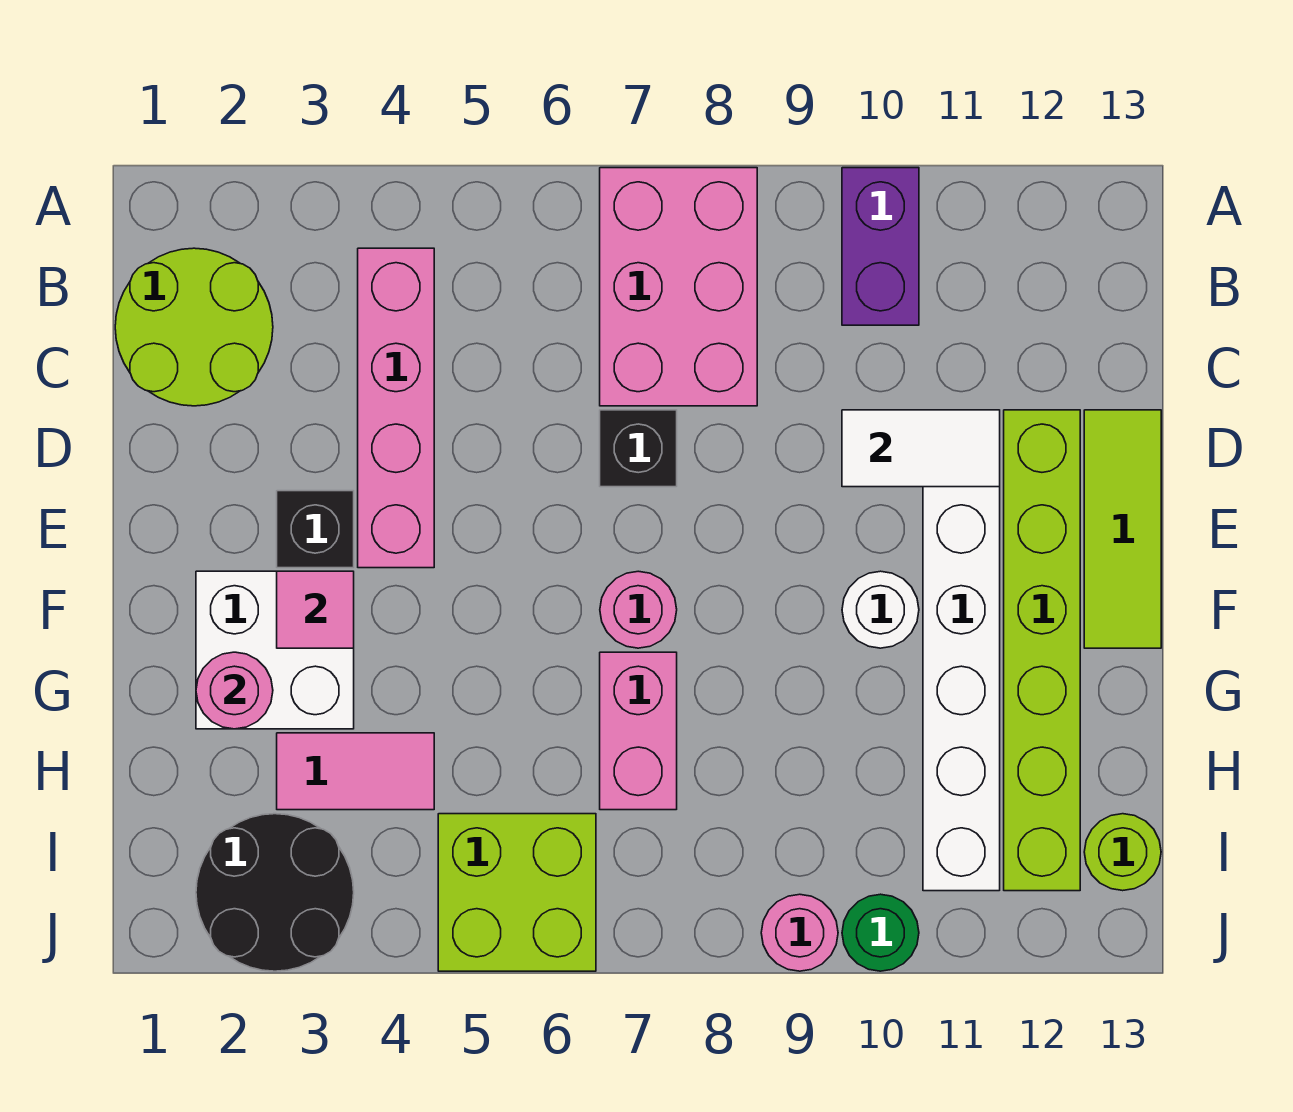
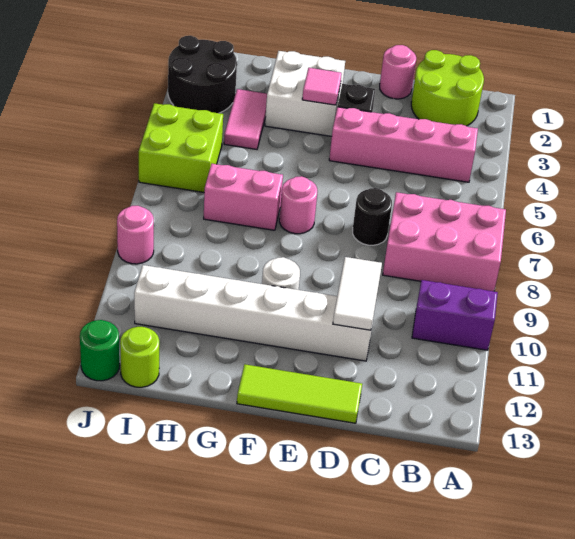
black 1x1 brick [600,410,677,487] -> black 1x1 round brick [353,188,392,245]
lime 1x6 brick [1004,410,1080,891] -> none
pink 1x1 round brick [196,652,273,729] -> pink 1x1 round brick moved to [380,45,416,99]
green 1x1 round brick [842,894,919,971] -> green 1x1 round brick moved to [80,320,120,381]

